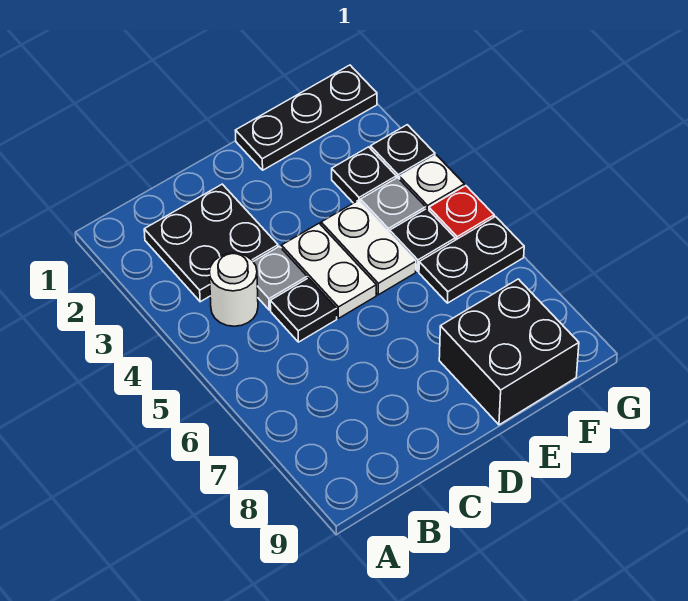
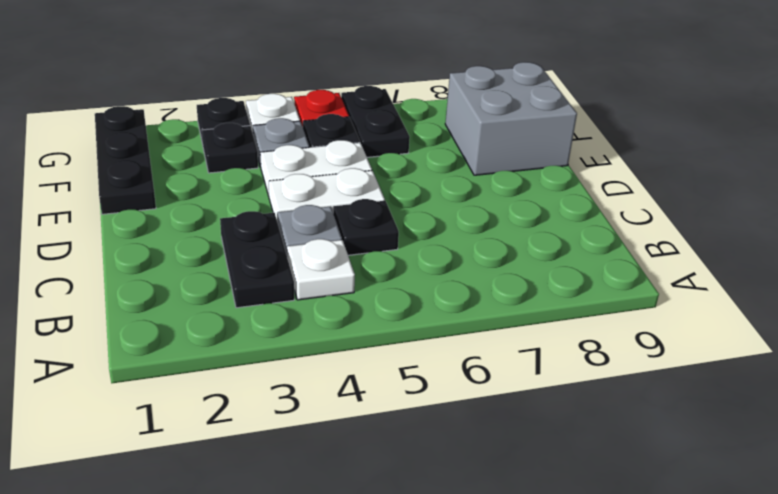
black 2x2 plate [144,184,278,302] -> black 1x2 plate [220,211,294,308]
white 1x1 round brick [209,253,258,326] -> white 1x1 plate [287,239,355,300]
black 2x2 brick [439,279,579,425] -> grey 2x2 brick [445,62,577,175]

